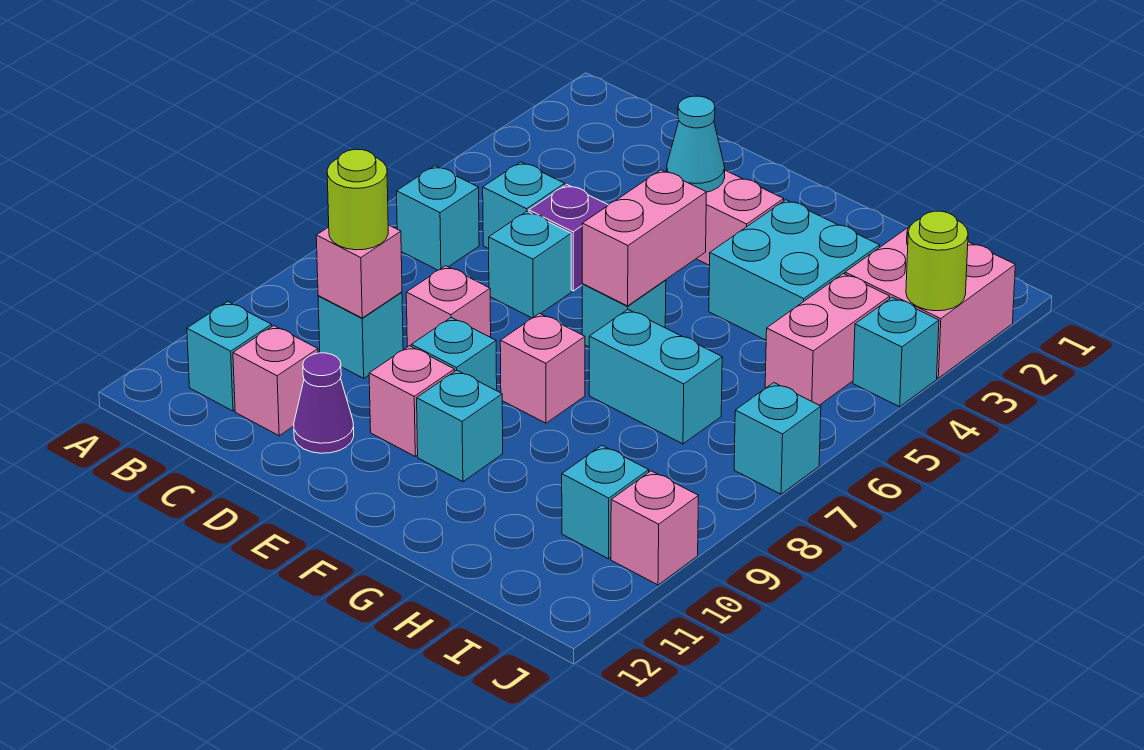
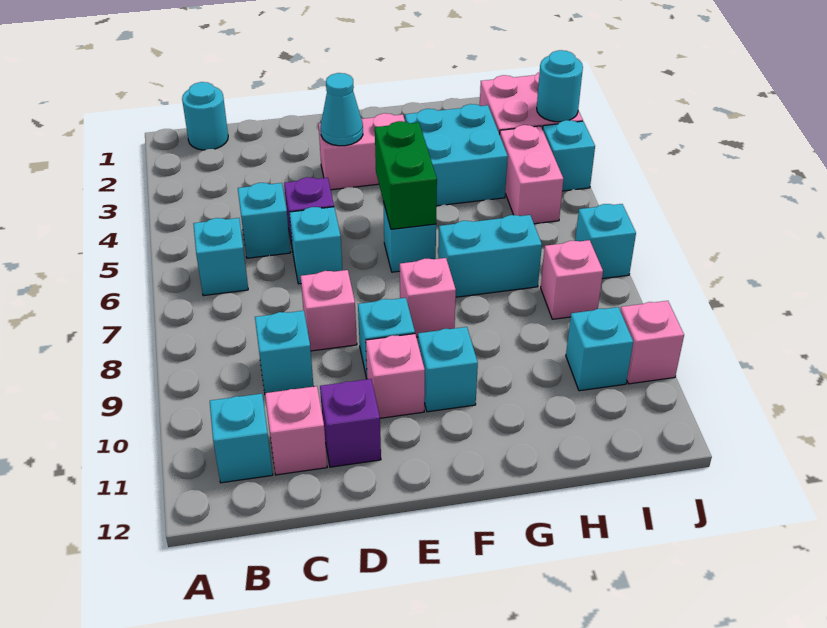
none -> cyan 1x1 round brick [182,82,228,150]
pink 1x1 brick [316,225,402,318] -> pink 1x1 brick moved to [541,240,603,319]
lime 1x1 round brick [327,149,388,250] -> none
purple 1x1 cone [294,353,354,453] -> purple 1x1 brick [320,379,381,467]
pink 1x2 brick [582,170,706,306] -> green 1x2 brick [375,121,437,229]
lime 1x1 round brick [906,211,968,311] -> cyan 1x1 round brick [537,50,583,122]

